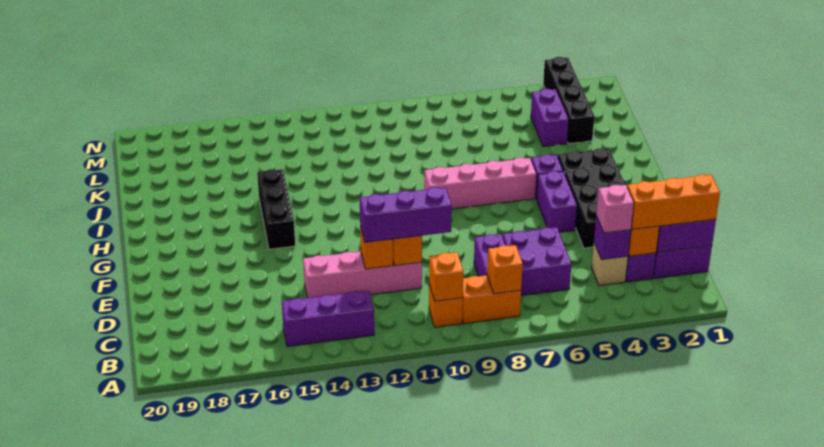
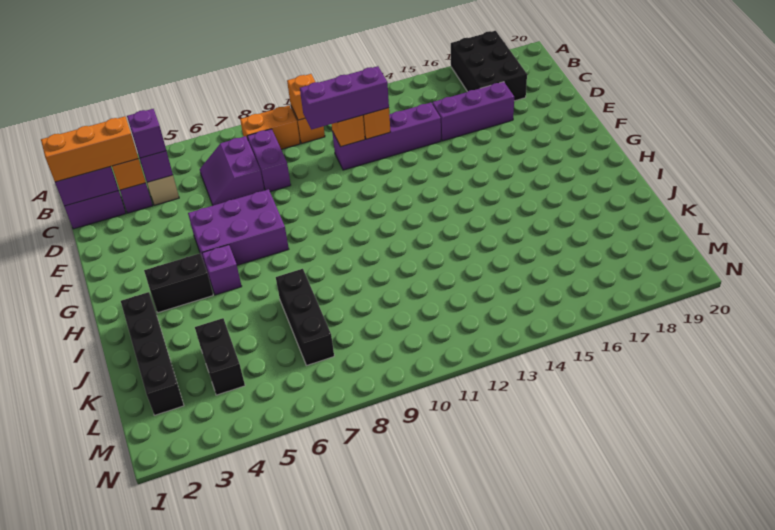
orange 1x1 brick [487,245,523,294] -> none
purple 1x3 brick [282,290,374,347] -> purple 1x3 brick moved to [432,82,514,141]
pink 1x1 brick [596,185,634,233] -> purple 1x1 brick [127,109,166,158]
purple 2x2 brick [503,227,571,296] -> purple 2x2 slope [200,136,264,205]
pink 1x4 brick [303,251,422,298] -> purple 1x4 brick [332,103,441,170]
black 2x3 brick [565,165,625,248] -> black 2x3 brick moved to [451,31,527,101]
purple 1x2 brick [536,171,577,232] -> purple 2x3 brick [188,189,289,265]
black 1x3 brick [257,169,295,249] -> black 1x3 brick moved to [276,269,334,365]
pink 1x4 brick [424,158,536,209] -> none
black 1x4 brick [543,57,594,144] -> black 1x4 brick moved to [121,292,184,415]
purple 1x2 brick [531,89,569,147] -> black 1x2 brick [195,318,245,395]

